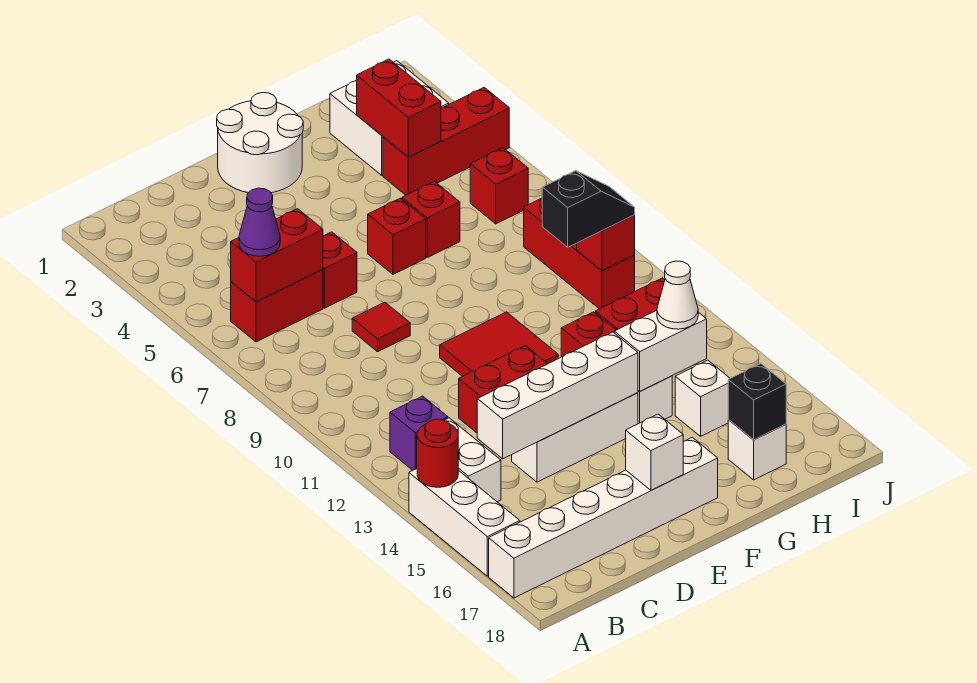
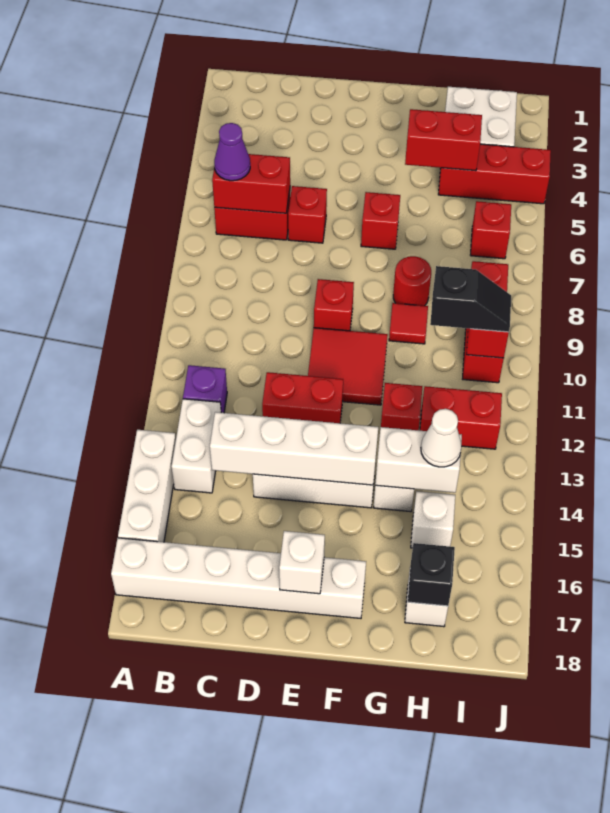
red 1x1 round brick [417,419,458,487] -> red 1x1 round brick moved to [393,256,431,306]
red 1x1 tile [352,302,410,352] -> red 1x1 tile moved to [389,303,428,344]
white 2x2 round brick [217,93,303,193] -> none
red 1x1 brick [402,181,460,258] -> red 1x1 brick moved to [314,279,354,331]
red 1x2 brick [356,59,441,157] -> red 1x2 brick turned to [405,109,482,171]

